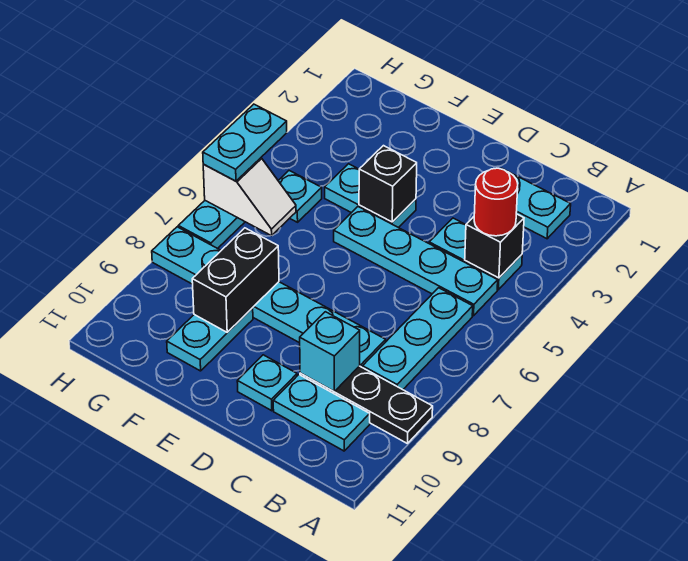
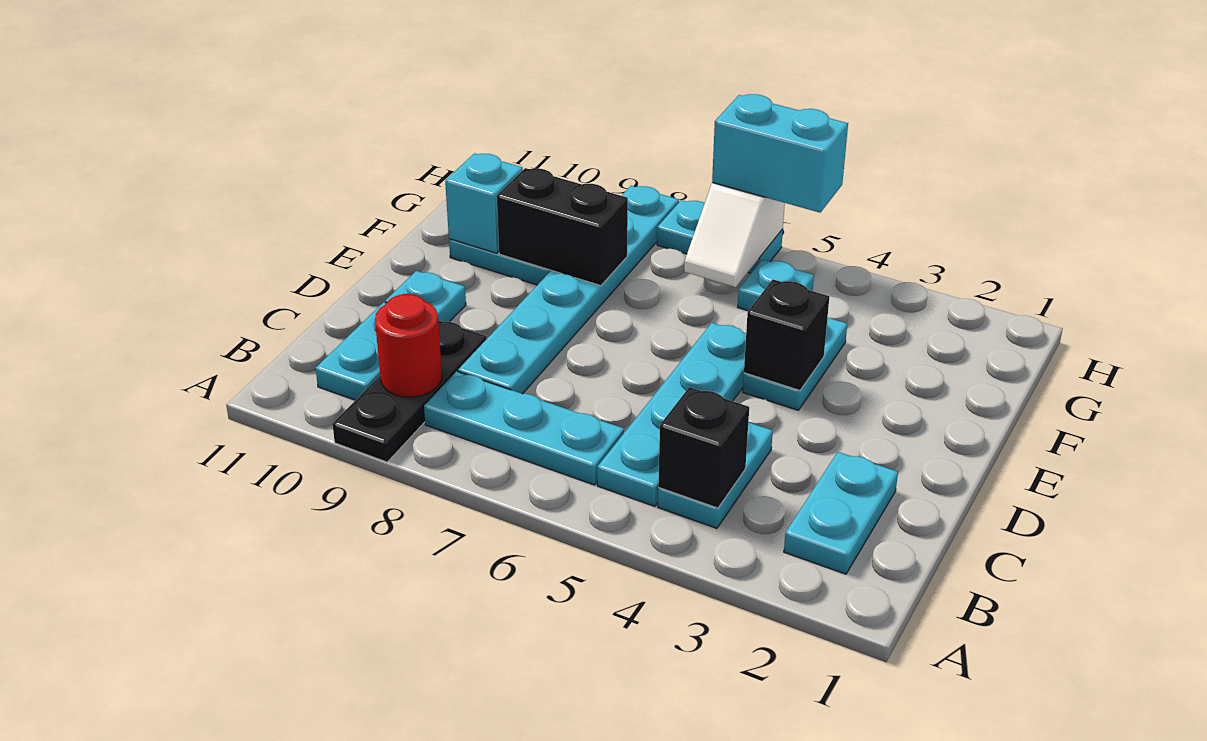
red 1x1 round brick [474,168,518,236] -> red 1x1 round brick moved to [375,294,442,397]
cyan 1x1 brick [300,312,360,391] -> cyan 1x1 brick moved to [445,153,523,253]
cyan 1x2 plate [203,104,287,181] -> cyan 1x2 brick [712,94,848,213]

